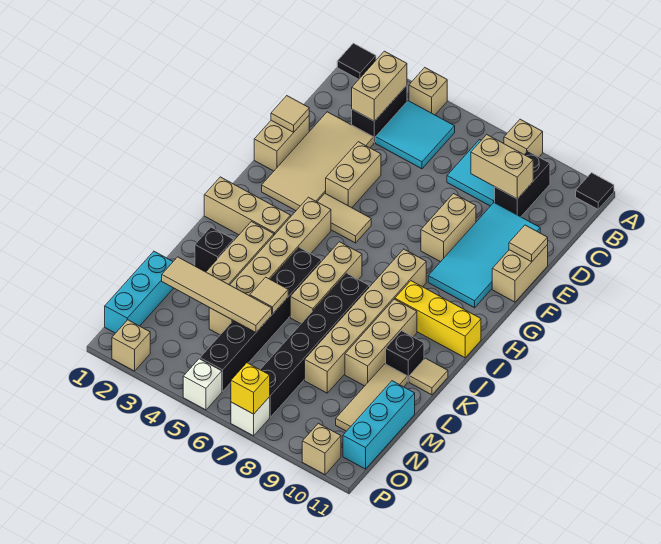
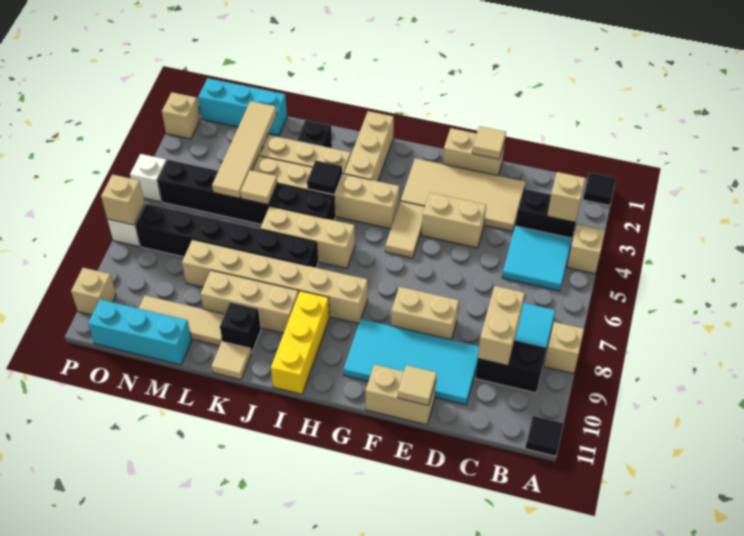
tan 1x2 brick [352,51,407,121] -> tan 1x1 brick [547,172,585,222]
none -> black 1x1 tile [307,161,343,195]
yellow 1x1 brick [231,363,270,414] -> tan 1x1 brick [101,175,145,225]

